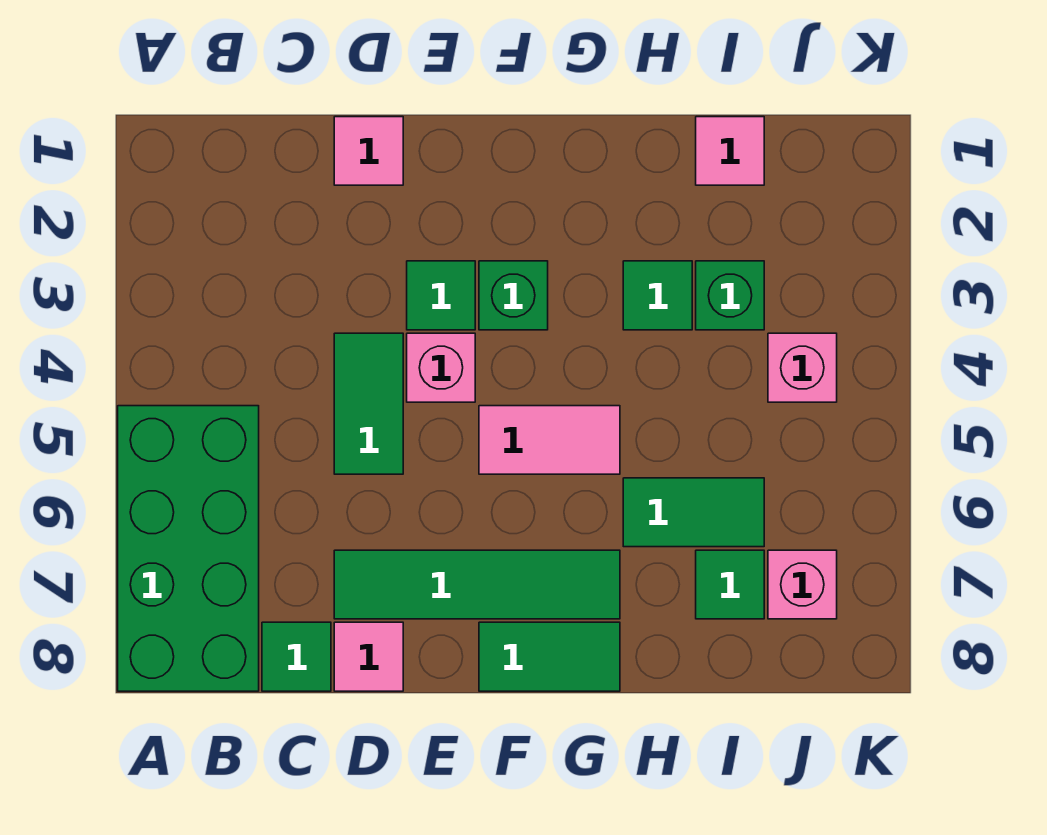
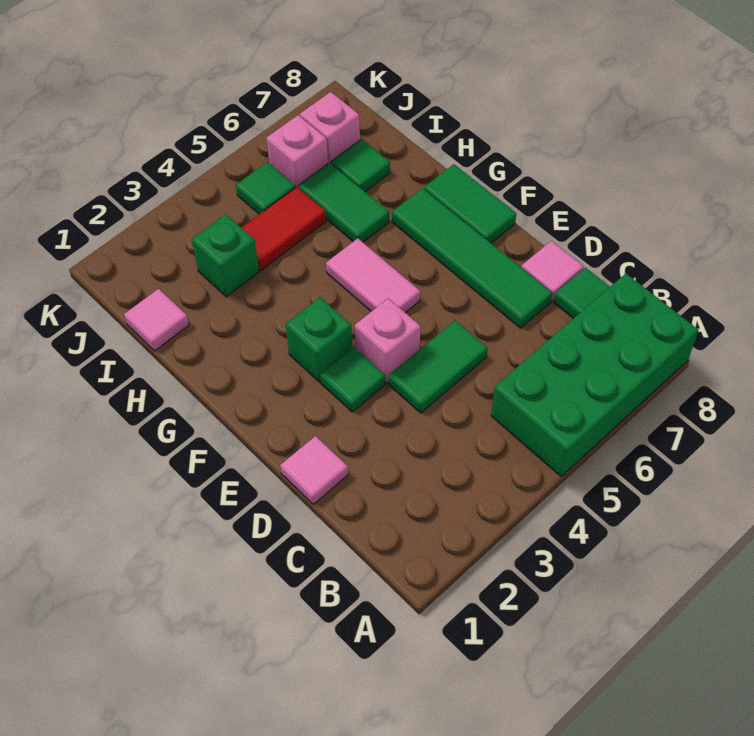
green 1x1 tile [623,261,692,330] -> green 1x1 tile moved to [236,162,296,214]
none -> red 1x2 tile [241,187,326,270]
pink 1x1 brick [768,333,837,402] -> pink 1x1 brick moved to [267,115,328,188]

